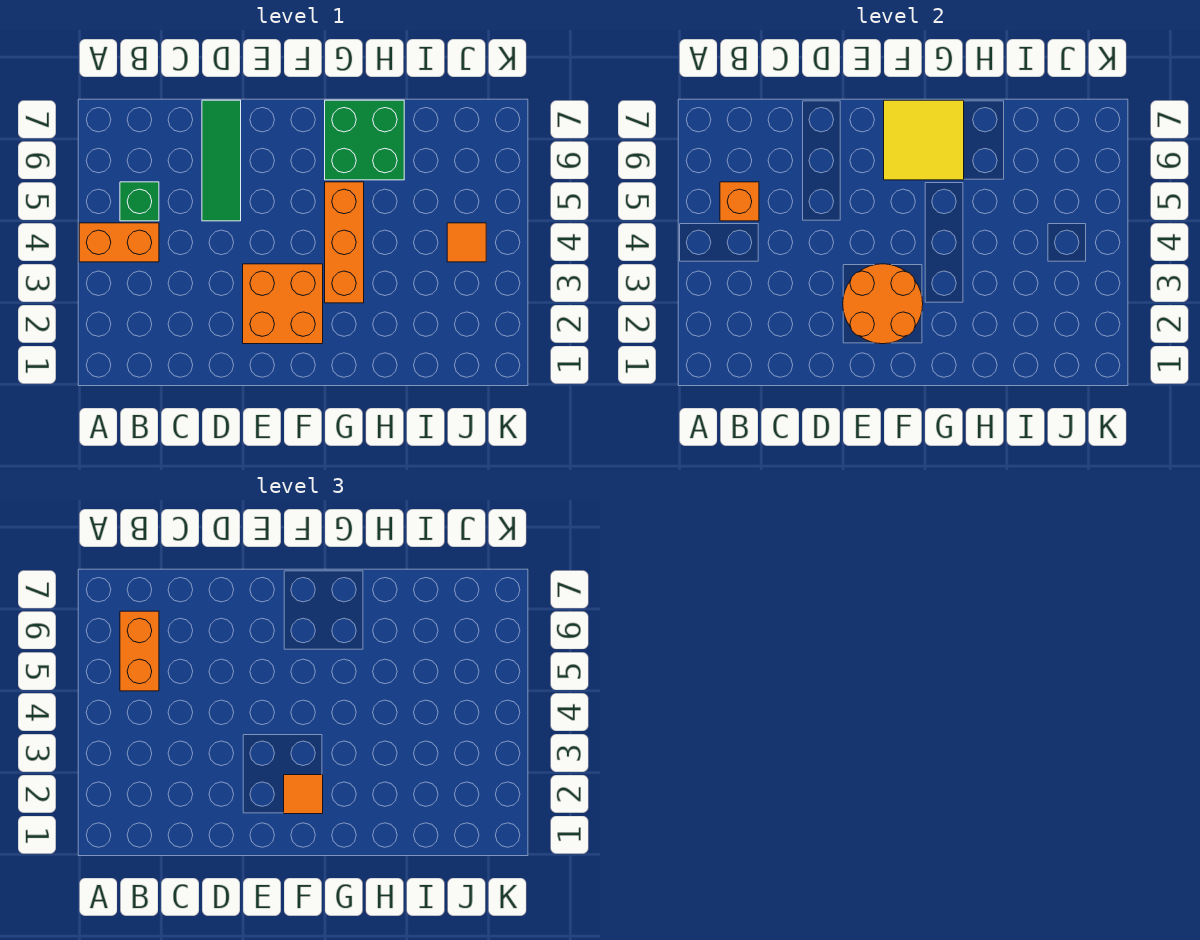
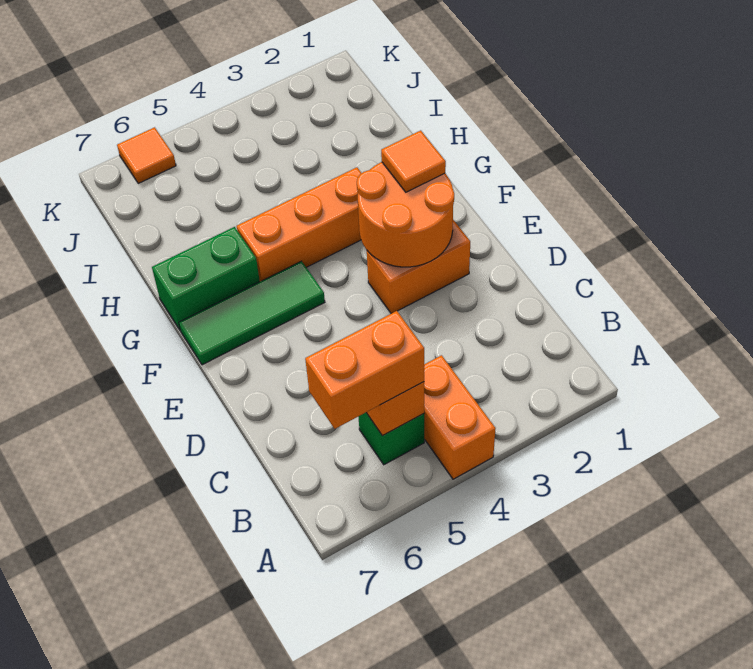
green 1x3 tile [202,100,241,221] -> green 1x3 tile moved to [179,261,325,365]
orange 2x2 brick [243,264,323,344] -> orange 1x2 brick [367,220,470,313]
yellow 2x2 tile [884,100,964,180] -> none
green 2x2 brick [325,100,404,180] -> green 1x2 brick [152,227,260,330]
orange 1x1 tile [447,223,486,262] -> orange 1x1 tile moved to [117,127,176,183]

